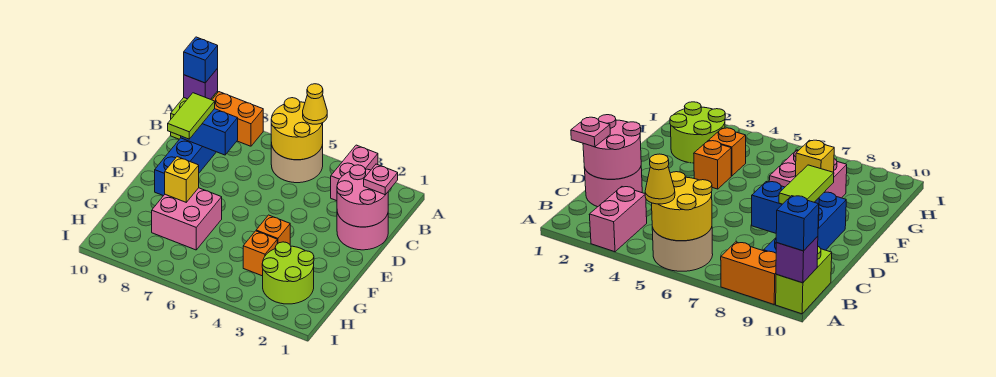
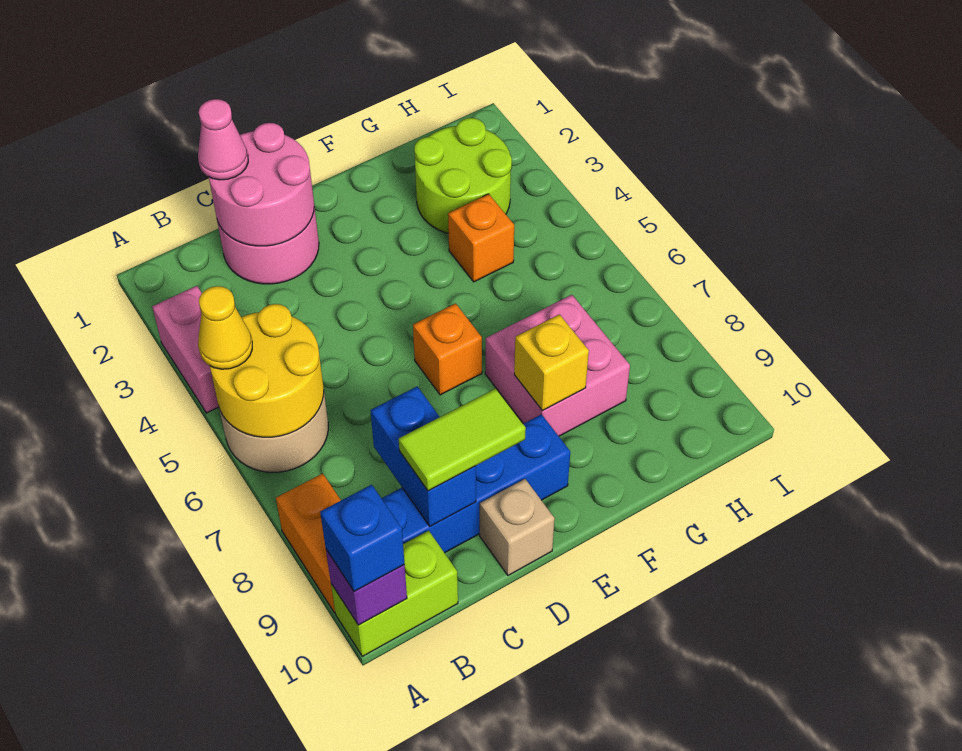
pink 1x2 brick [331,145,378,201] -> pink 1x2 brick turned to [152,286,219,413]
pink 1x1 plate [364,164,398,195] -> pink 1x1 cone [198,99,248,180]
none -> tan 1x1 brick [480,479,555,575]
orange 1x1 brick [256,215,290,244] -> orange 1x1 brick moved to [413,303,482,395]

